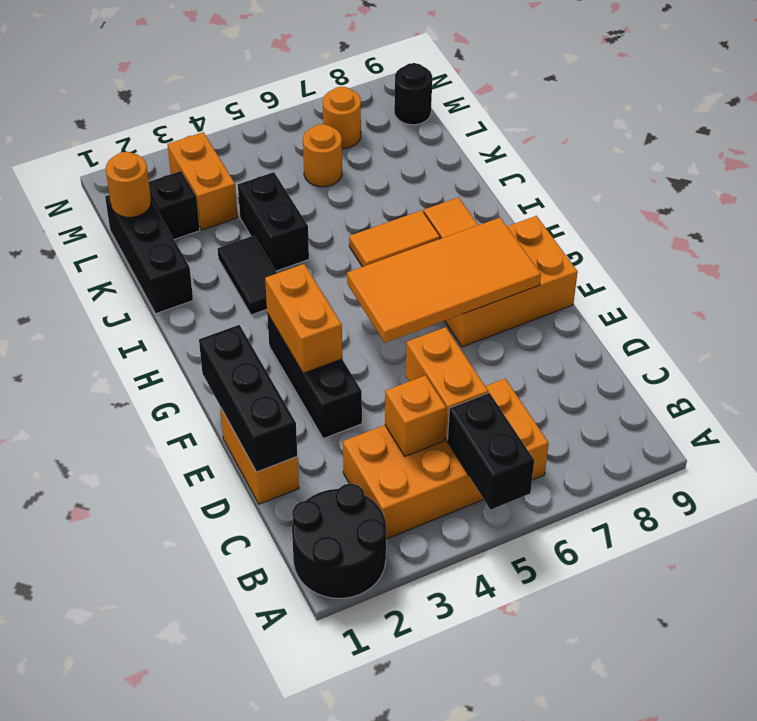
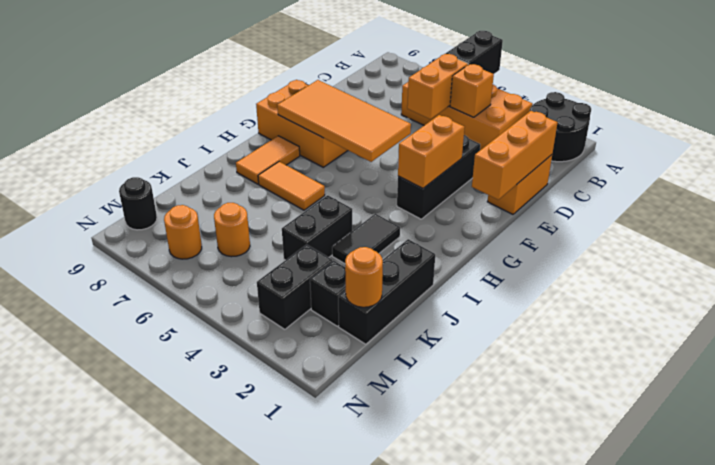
black 1x3 brick [199,325,297,472] -> orange 1x3 brick [472,111,558,200]
orange 1x2 brick [168,132,238,230] -> black 1x2 brick [257,245,332,329]

